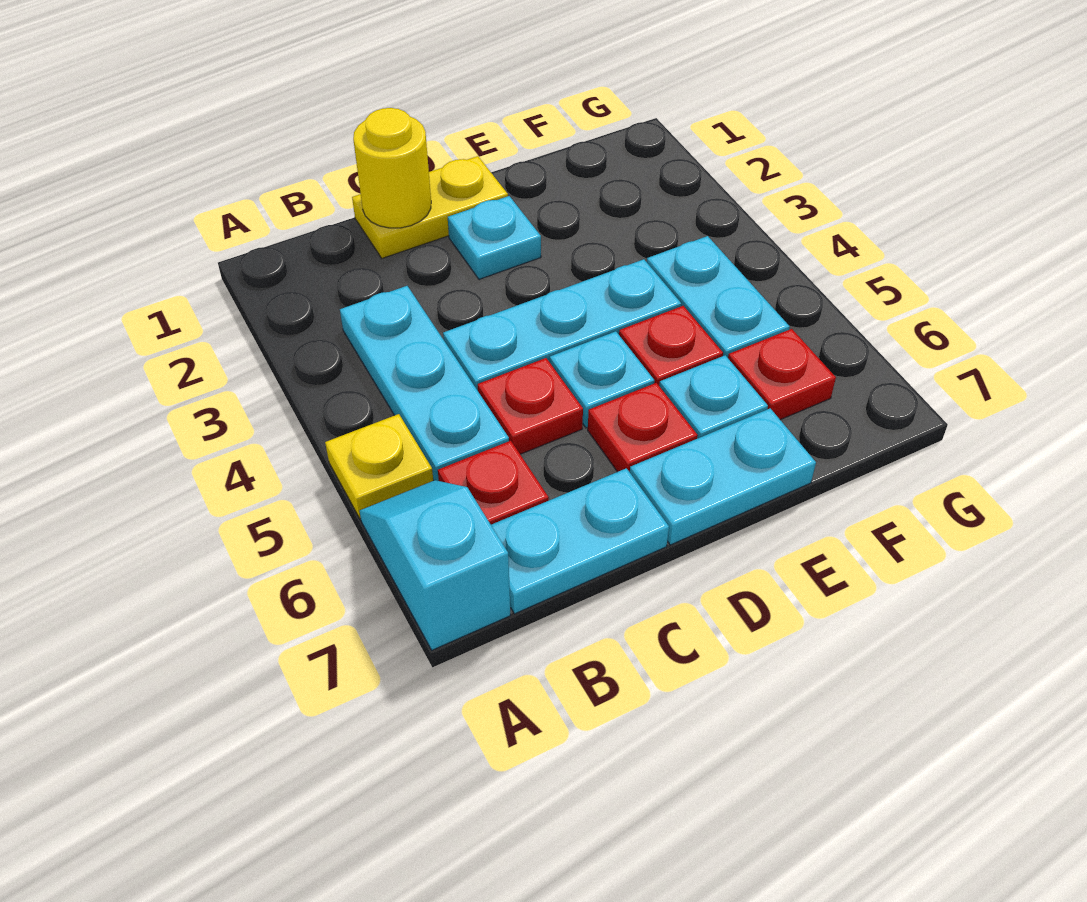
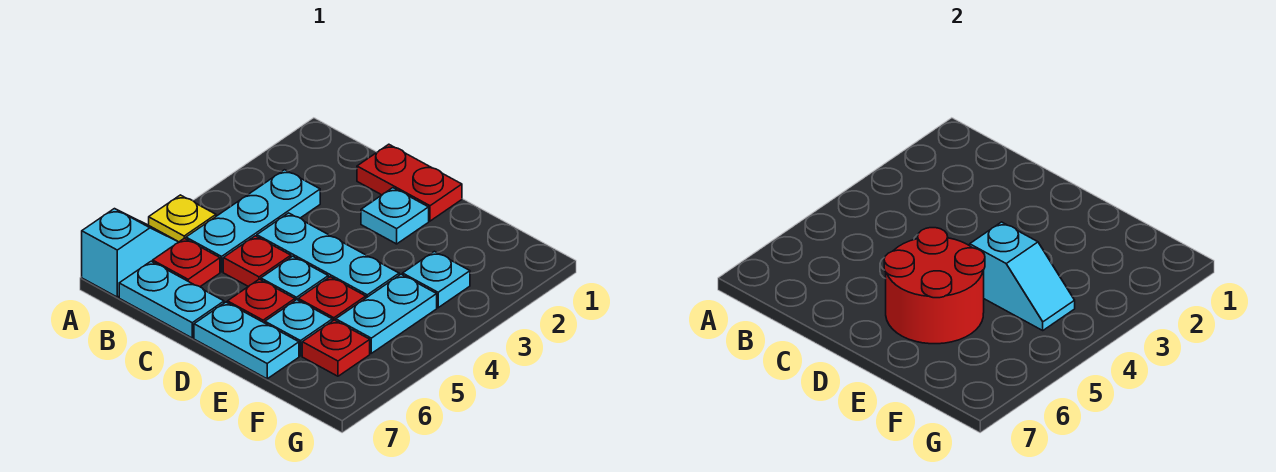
yellow 1x2 plate [352,156,508,258] -> red 1x2 plate [357,144,462,221]
yellow 1x1 round brick [353,108,431,228] -> none
none -> red 2x2 round brick [884,228,985,344]
none -> cyan 1x2 slope [970,222,1075,330]
none -> cyan 1x1 plate [403,251,470,308]

